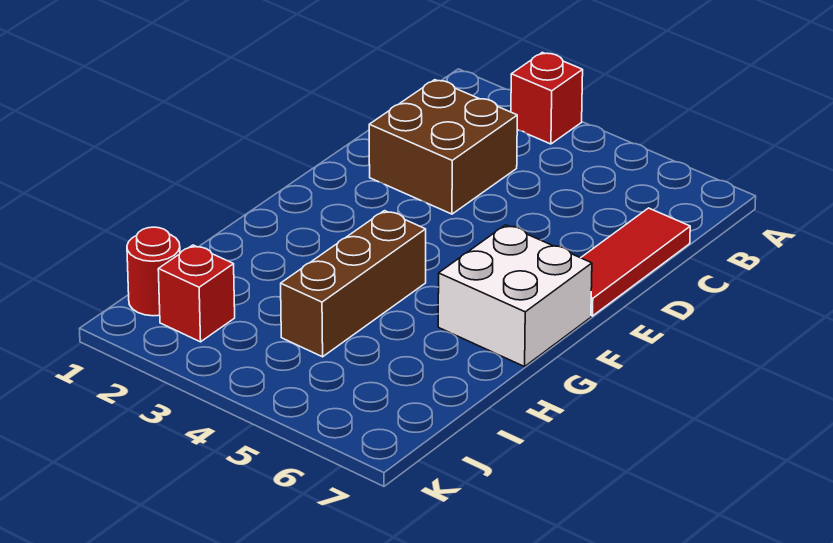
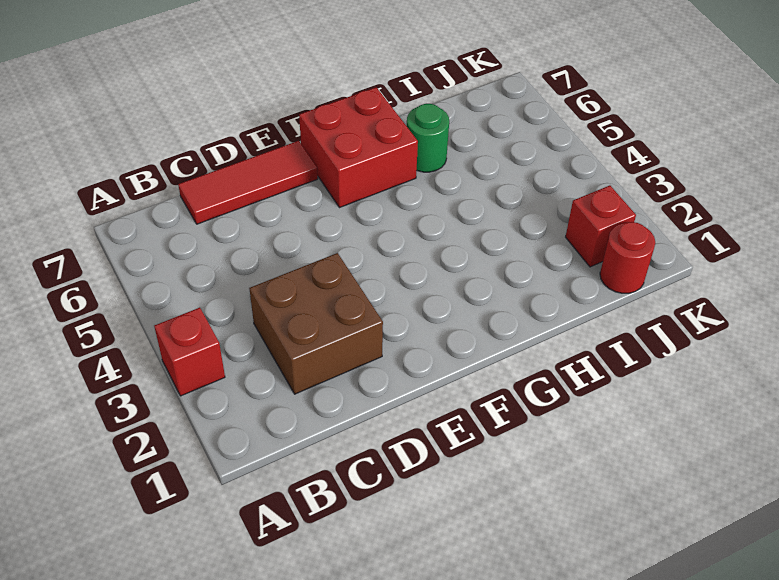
white 2x2 brick [438,225,592,367] -> red 2x2 brick [299,87,418,208]
brown 1x3 brick [281,211,426,357] -> none
none -> green 1x1 round brick [407,104,449,172]

